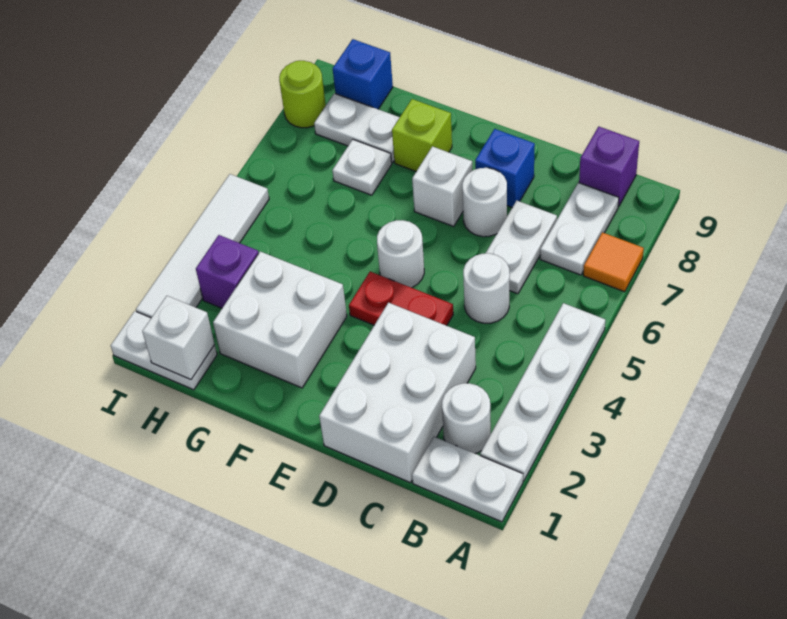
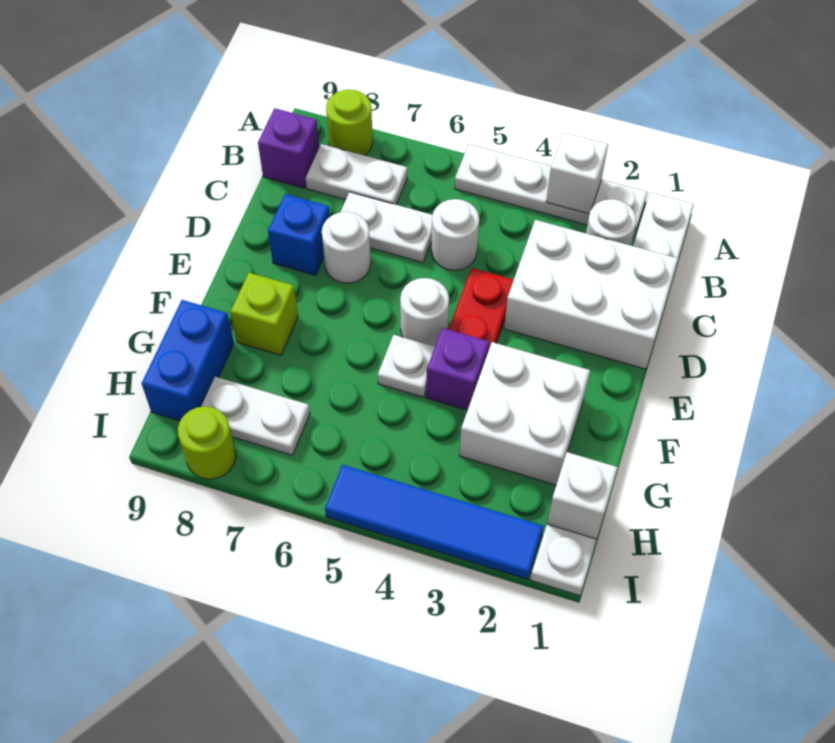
orange 1x1 tile [583,232,644,292] -> none
none -> lime 1x1 round brick [326,89,373,156]
white 1x1 brick [412,146,472,226] -> white 1x1 brick moved to [546,133,608,214]
white 1x1 plate [332,140,392,195] -> white 1x1 plate moved to [378,335,435,397]
white 1x2 plate [314,93,400,163] -> white 1x2 plate turned to [201,377,310,455]
purple 1x1 brick [196,235,259,308] -> purple 1x1 brick moved to [426,328,489,410]
blue 1x1 brick [333,39,393,109] -> blue 1x2 brick [142,300,234,421]
white 1x4 tile [136,174,269,318] -> blue 1x4 tile [325,465,543,579]

